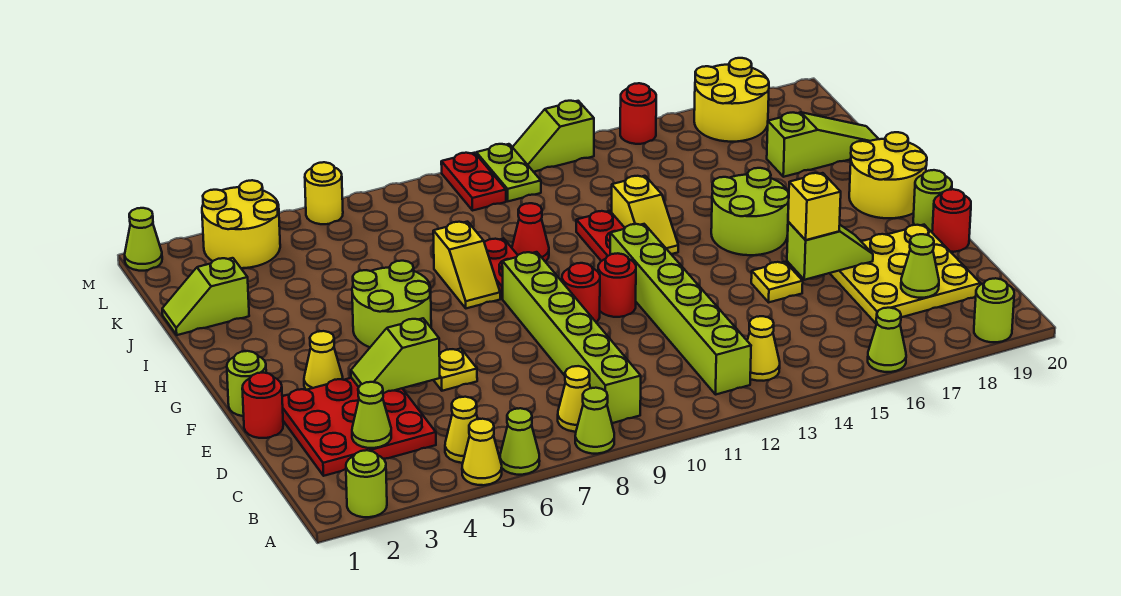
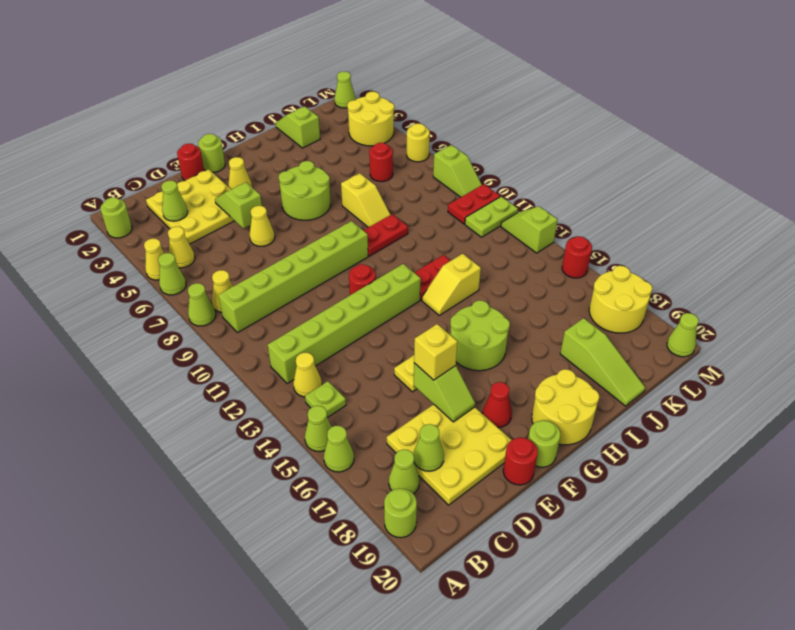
none -> lime 1x1 cone [305,406,331,452]
none -> lime 1x1 plate [305,381,346,418]
none -> lime 1x1 cone [389,450,419,494]
red 3x3 plate [282,378,436,476] -> yellow 3x3 plate [146,169,234,244]
yellow 1x1 plate [434,349,477,391] -> yellow 1x1 cone [250,206,275,246]
red 1x1 round brick [562,263,600,322] -> red 1x1 round brick moved to [369,143,393,182]
yellow 1x2 slope [433,222,500,308] -> yellow 1x2 slope turned to [341,173,391,227]
red 1x1 cone [512,203,549,261] -> red 1x1 cone moved to [482,382,512,427]
none -> lime 1x2 slope [433,145,482,197]
none -> lime 1x1 cone [667,313,699,357]

